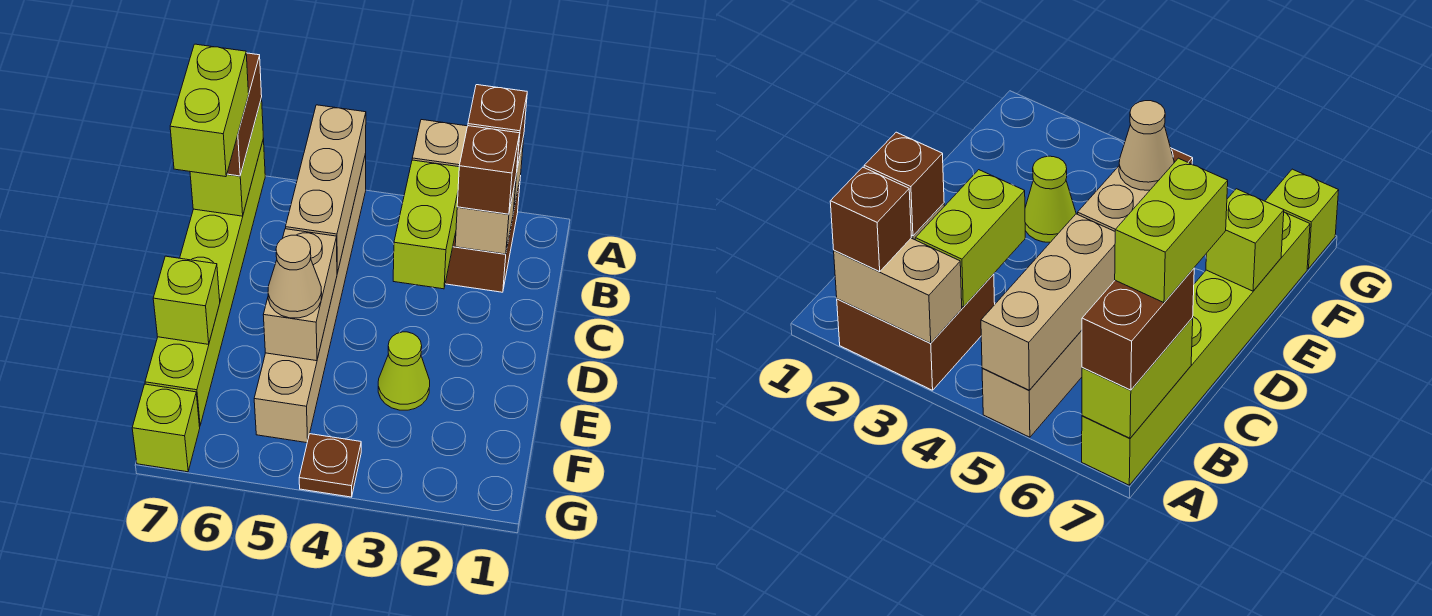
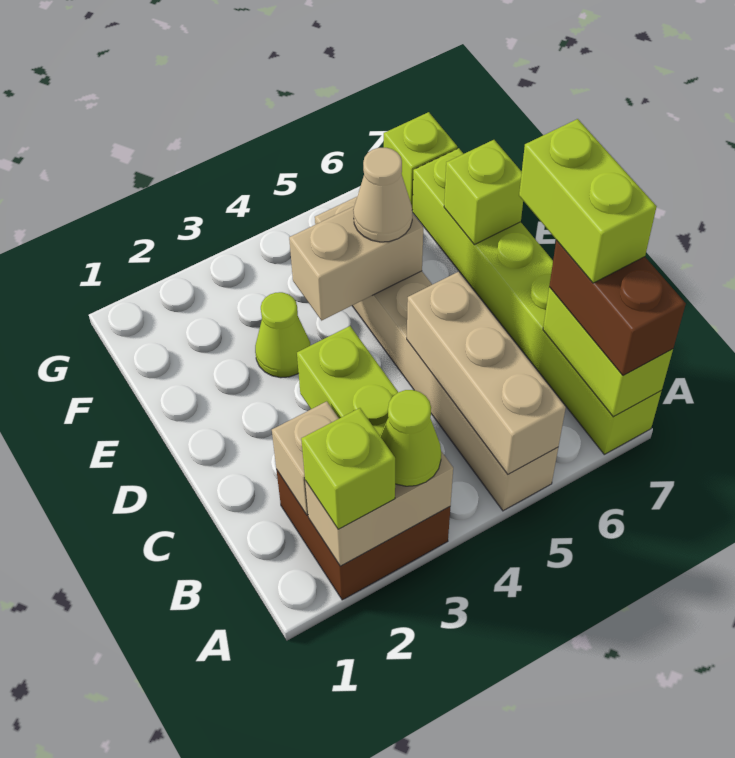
brown 1x1 brick [468,85,527,168] -> lime 1x1 brick [301,408,395,529]
none -> lime 1x1 cone [380,390,441,486]
brown 1x1 brick [457,126,520,214] -> none
tan 1x2 brick [263,229,337,361] -> tan 1x2 brick turned to [289,207,423,321]
brown 1x1 plate [299,434,361,497] -> none

